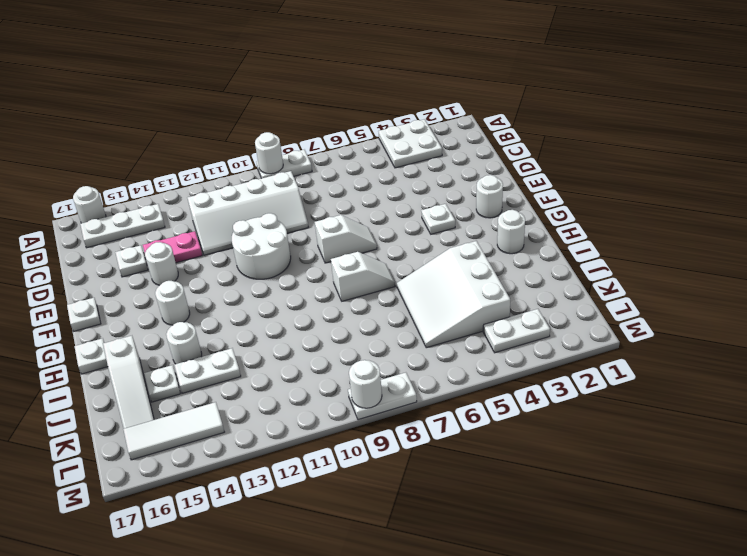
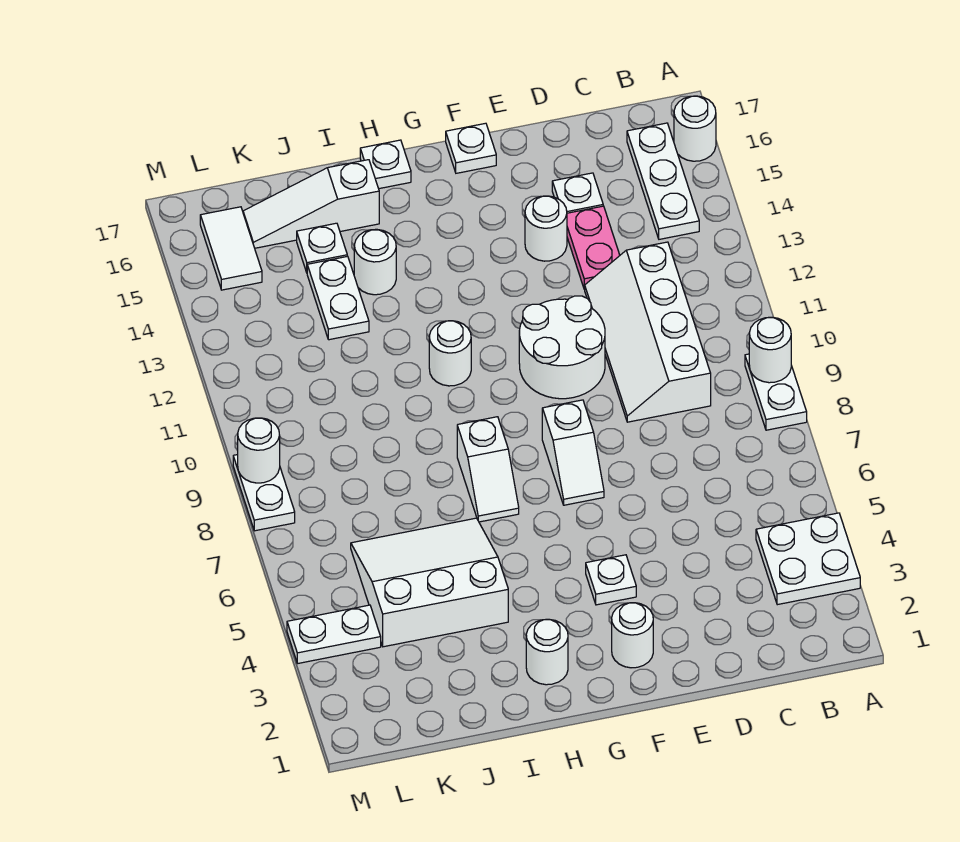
white 1x1 round brick [155,281,190,325] -> white 1x1 round brick moved to [429,321,471,386]
white 1x2 plate [483,309,550,353] -> white 1x2 plate turned to [287,605,381,664]
white 1x3 tile [123,402,224,460] -> white 1x2 tile [200,207,262,290]

